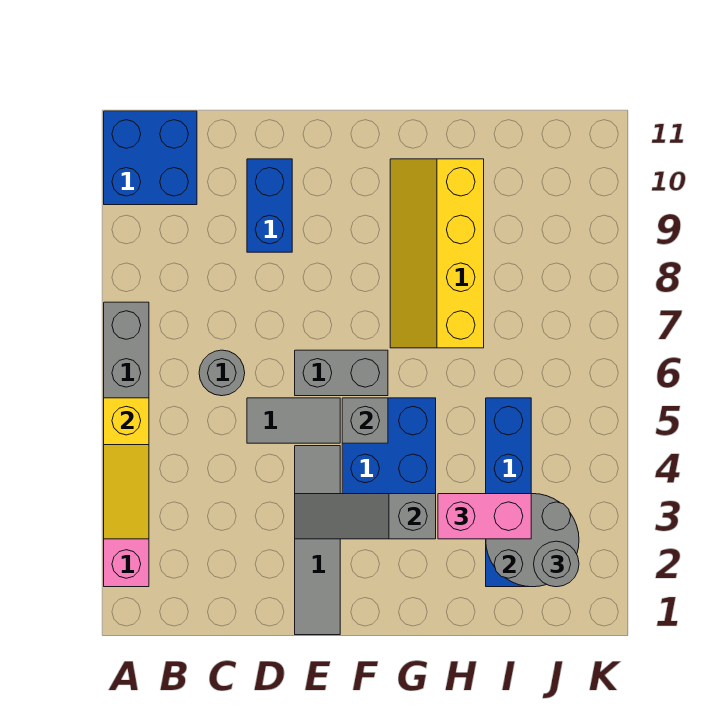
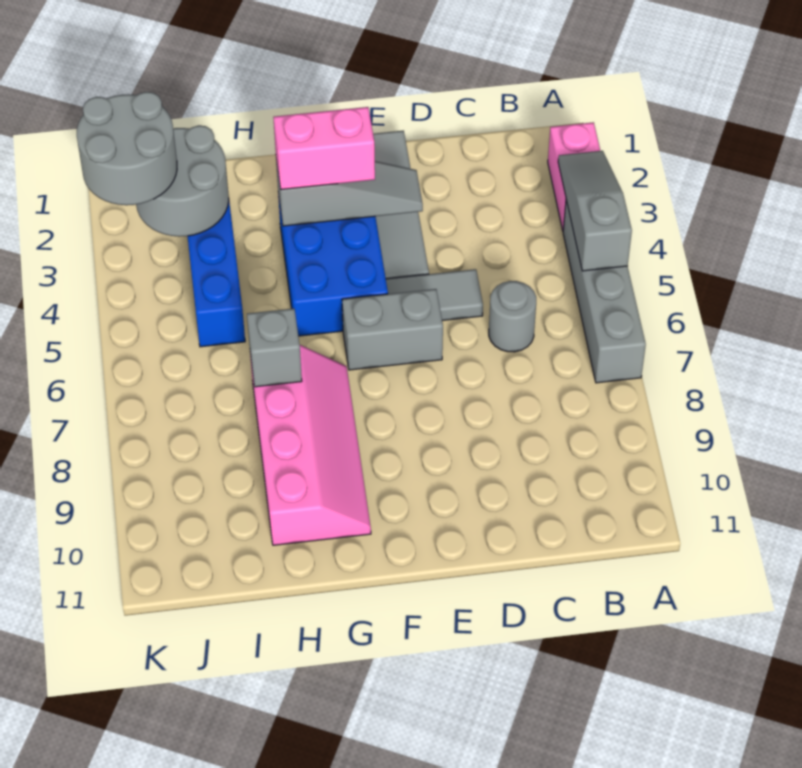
yellow 1x3 slope [104,398,149,539] -> grey 1x3 slope [558,151,632,271]
blue 2x2 brick [104,111,197,205] -> none
blue 1x2 brick [247,159,292,252] -> none
grey 1x1 brick [342,398,388,443] -> grey 1x1 brick moved to [247,308,302,387]
yellow 2x4 slope [390,159,484,348] -> pink 2x4 slope [250,345,371,545]
pink 1x2 brick [438,494,531,539] -> pink 1x2 brick moved to [273,107,375,190]
grey 1x1 round brick [534,541,579,587] -> grey 2x2 round brick [77,92,177,205]

